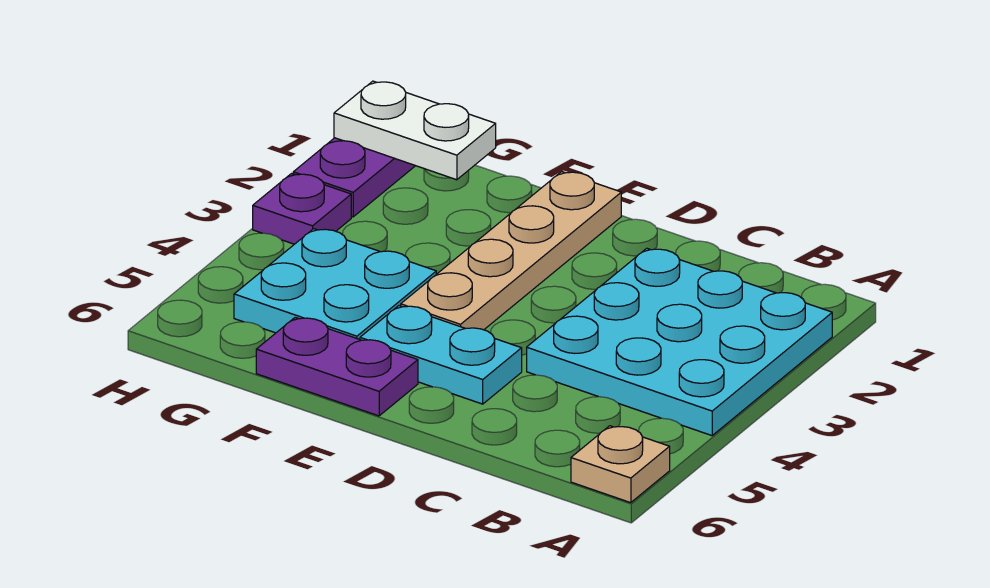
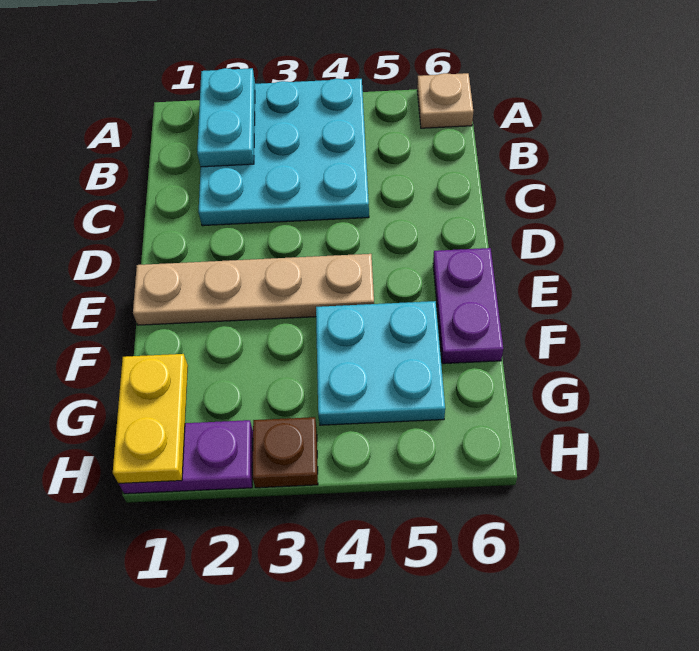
cyan 1x2 plate [360,306,522,404] -> cyan 1x2 plate moved to [197,68,255,167]
white 1x2 plate [334,81,496,180] -> yellow 1x2 plate [113,354,188,483]
purple 1x1 plate [253,174,351,244] -> brown 1x1 plate [252,417,318,488]

